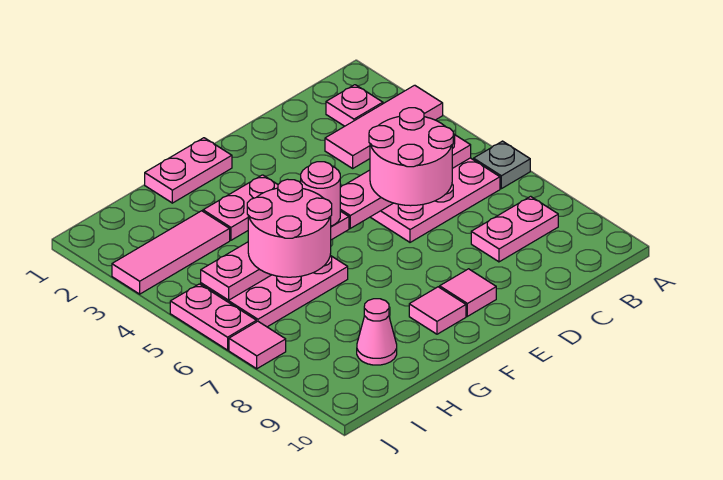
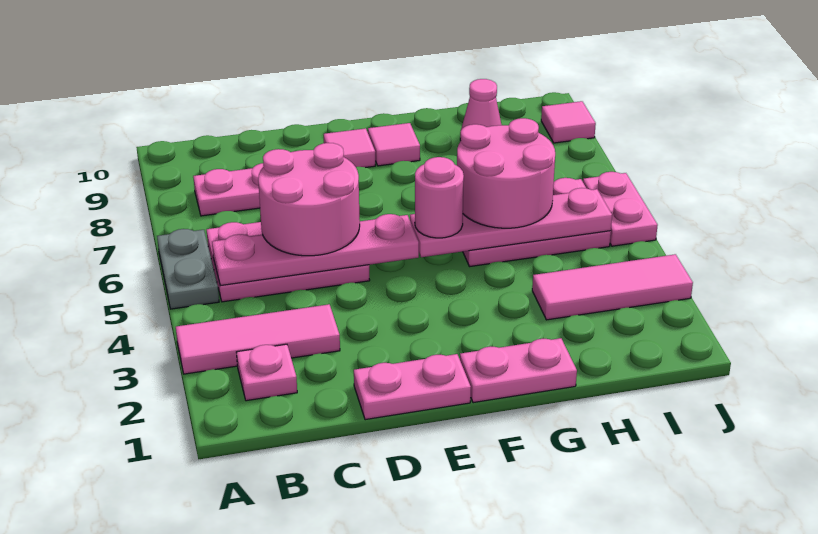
grey 1x1 plate [474,141,530,189] -> grey 1x2 plate [157,229,219,309]
pink 1x2 plate [203,175,278,240] -> pink 1x2 plate moved to [354,354,471,420]
pink 1x1 tile [229,321,286,369] -> pink 1x1 tile moved to [541,101,596,143]

